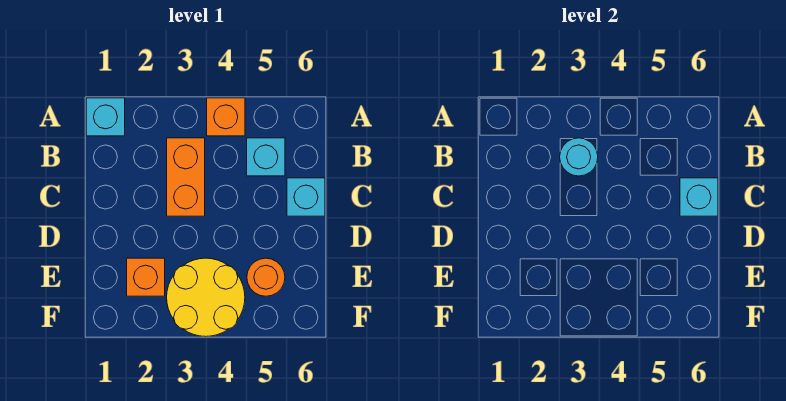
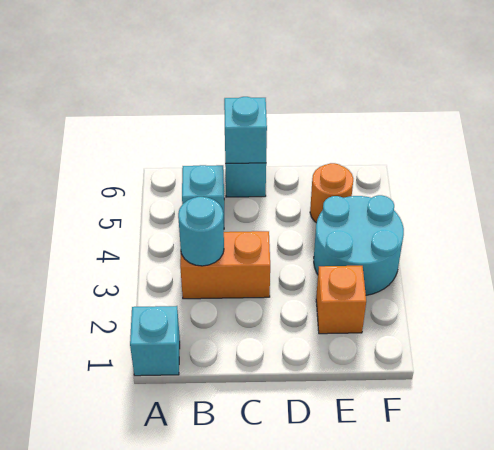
orange 1x1 brick [207,98,245,136] -> none
yellow 2x2 round brick [167,258,245,337] -> cyan 2x2 round brick [314,195,404,295]

